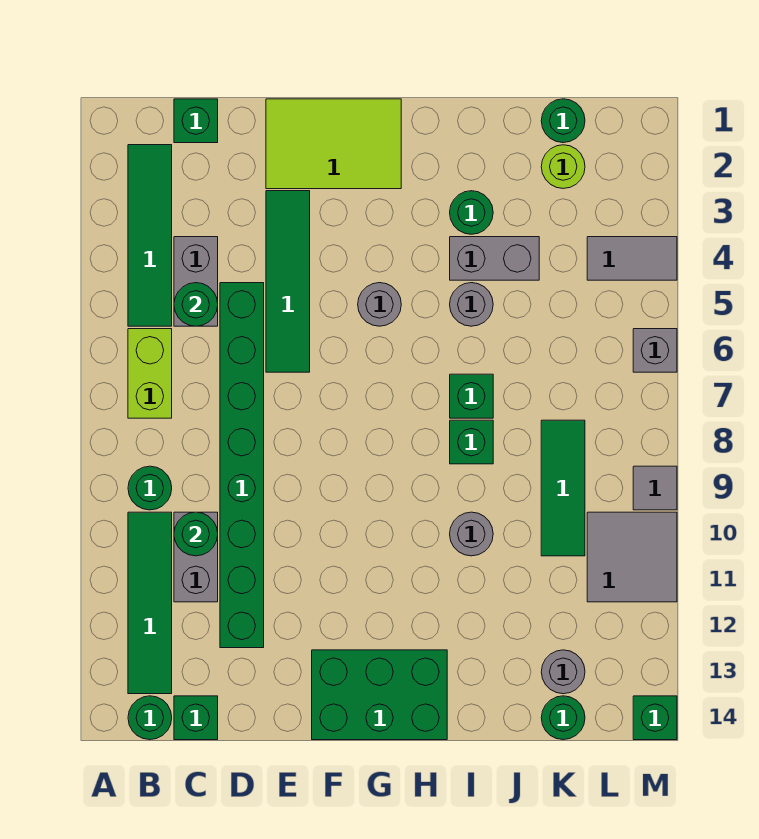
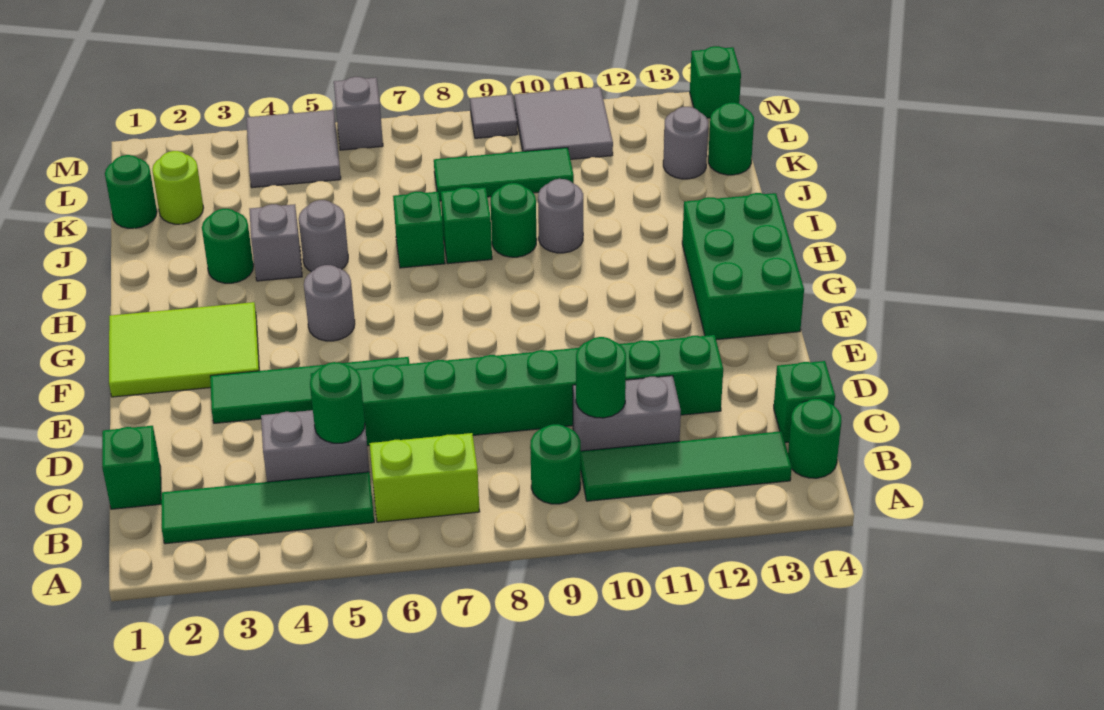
lime 2x3 tile [266,99,401,189] -> lime 2x3 tile turned to [109,302,259,397]
grey 1x2 brick [450,237,539,280] -> grey 1x1 brick [249,204,302,281]
none -> green 1x1 round brick [491,183,537,257]
grey 1x2 tile [587,237,677,280] -> grey 2x2 tile [246,110,341,188]

